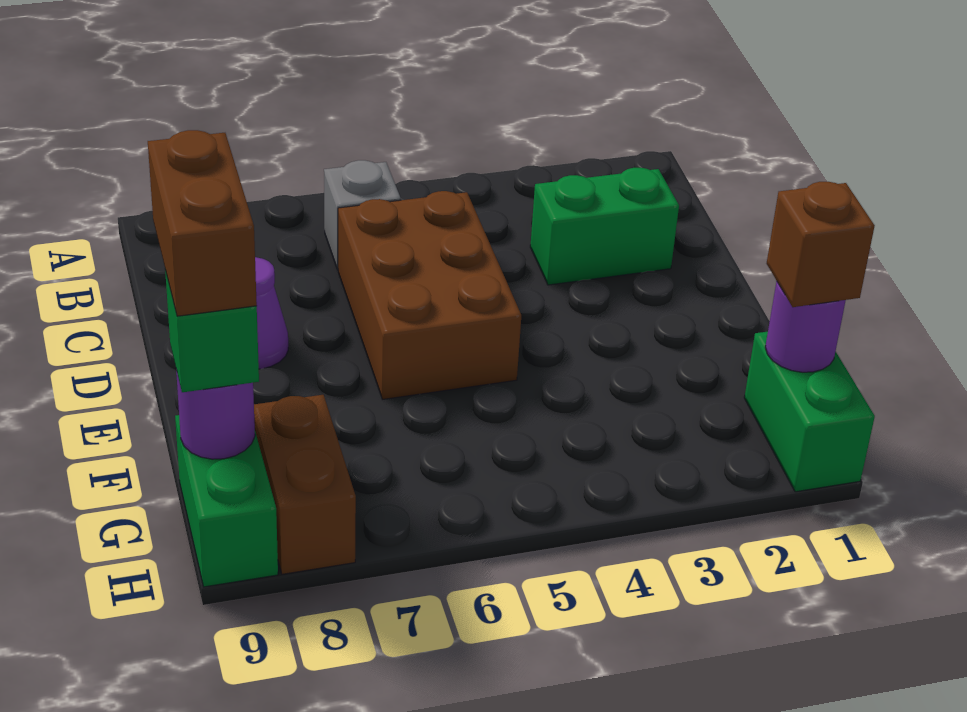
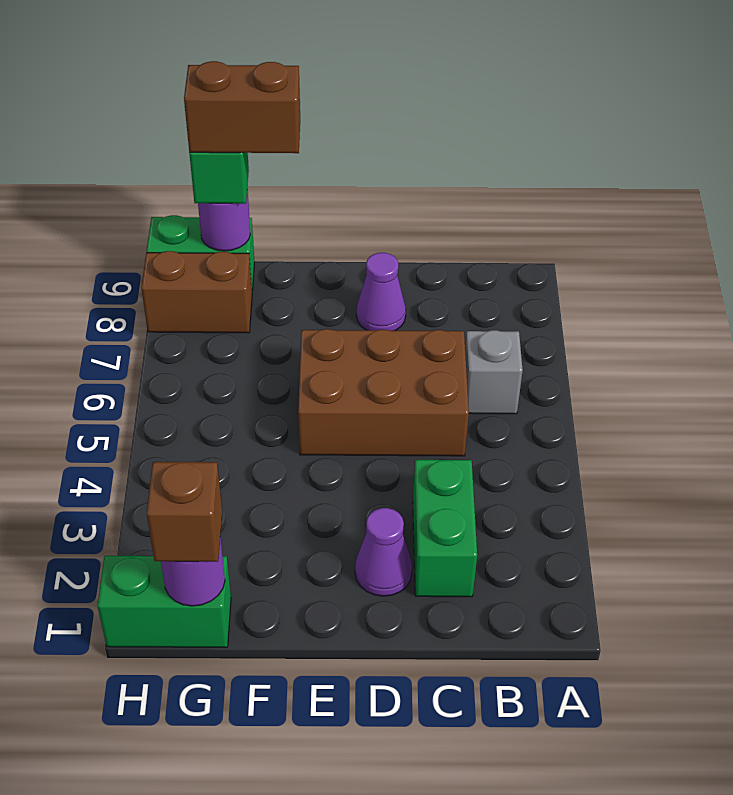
none -> purple 1x1 cone [355,508,412,596]

